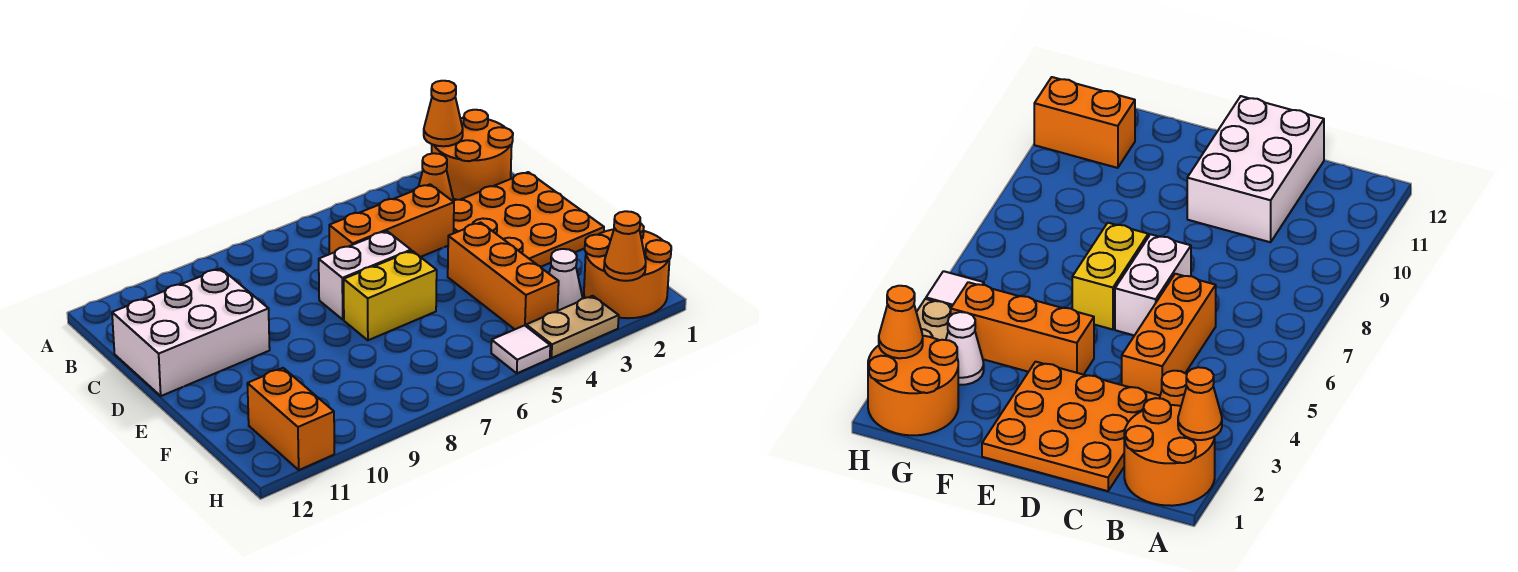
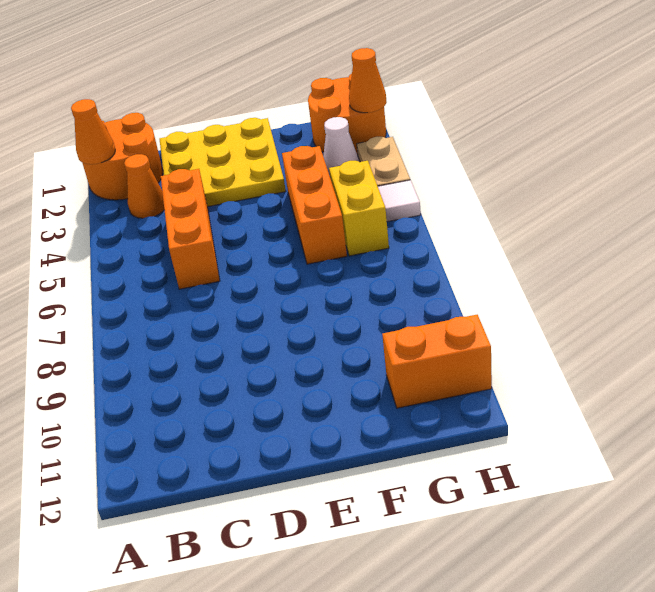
orange 3x3 plate [453,172,604,267] -> yellow 3x3 plate [159,118,286,207]
white 2x3 brick [112,268,270,396] -> none
white 1x2 brick [319,231,411,320] -> none
orange 1x3 brick [448,222,559,329] -> orange 1x3 brick turned to [282,146,347,264]
yellow 1x2 brick [344,251,437,340] -> yellow 1x2 brick moved to [329,161,389,256]

